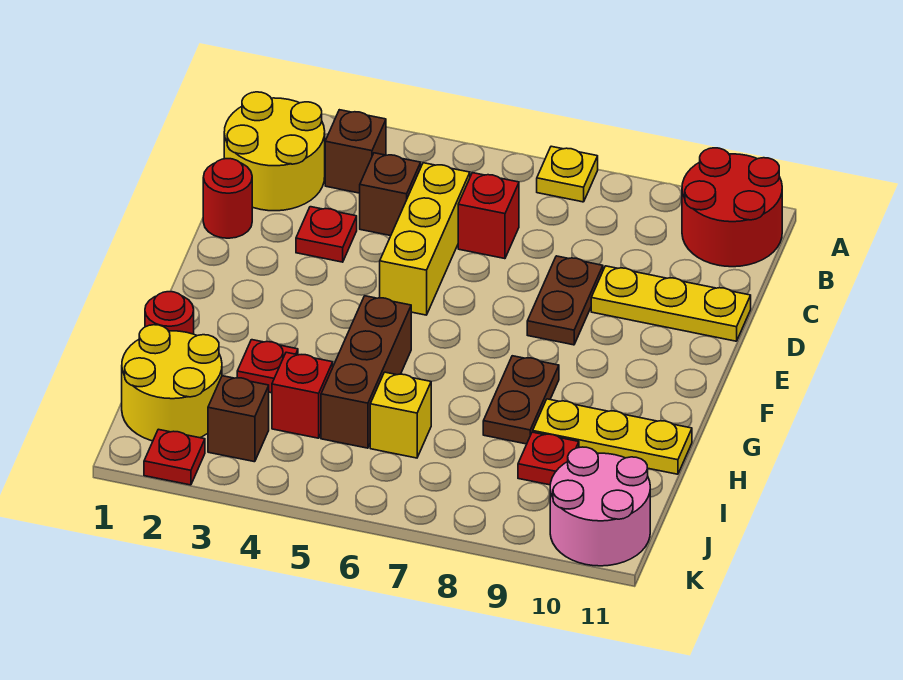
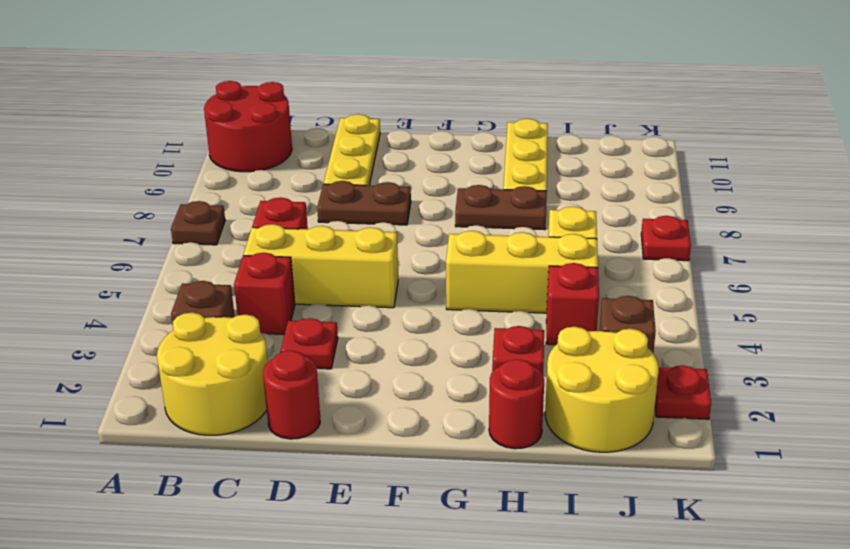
yellow 1x1 plate [537,146,598,202] -> brown 1x1 plate [171,201,225,245]
brown 1x1 brick [360,153,421,236] -> red 1x1 brick [234,253,295,335]
brown 1x3 brick [321,296,411,448] -> yellow 1x3 brick [446,231,598,313]
red 1x1 plate [518,432,579,485] -> red 1x1 plate moved to [641,216,691,261]
pink 2x2 round brick [550,447,650,566] -> none

